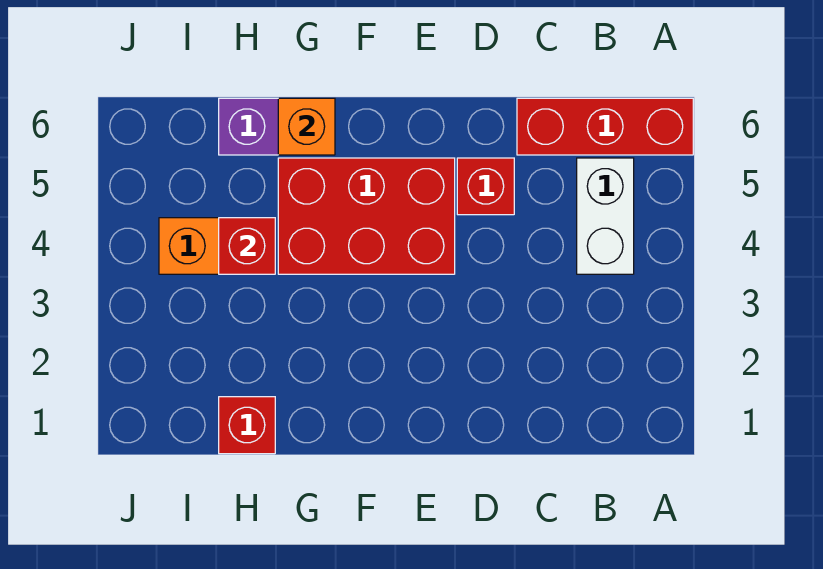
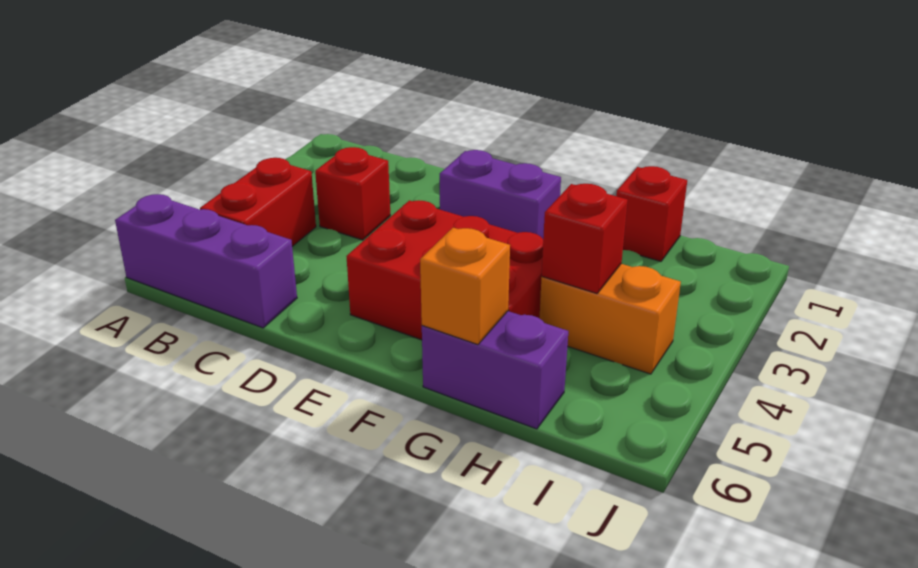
red 1x3 brick [517,98,693,155] -> purple 1x3 brick [115,194,297,328]
white 1x2 brick [577,158,634,274] -> red 1x2 brick [200,158,316,246]
red 1x1 brick [457,158,514,215] -> red 1x1 brick moved to [315,147,390,240]
none -> purple 1x2 brick [439,150,561,239]

